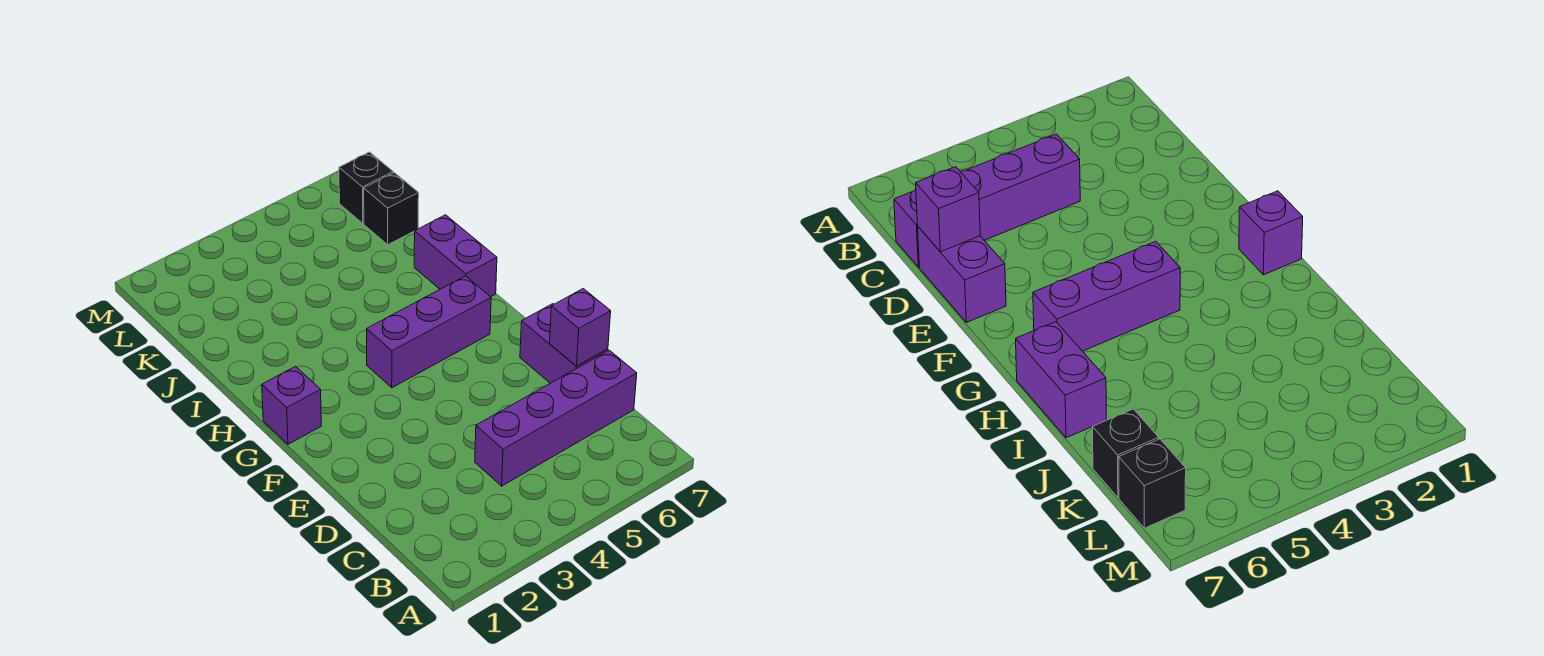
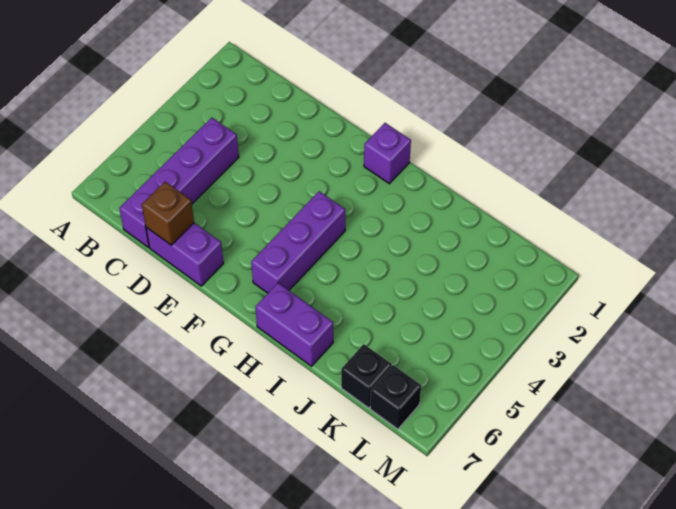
purple 1x1 brick [549,289,611,366] -> brown 1x1 brick [142,182,194,245]

